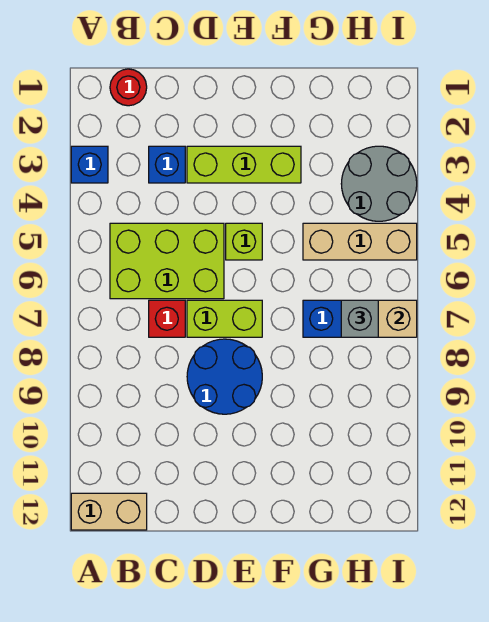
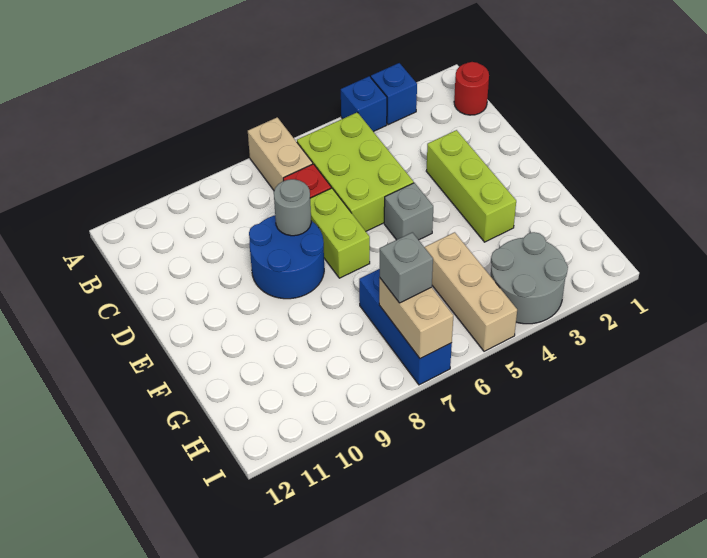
tan 1x2 brick [71,493,147,530] -> tan 1x2 brick moved to [248,117,313,190]
blue 1x1 brick [149,146,185,183] -> blue 1x1 brick moved to [341,76,387,132]
none -> grey 1x1 round brick [274,179,311,236]
lime 1x1 brick [226,223,262,260] -> grey 1x1 brick [384,183,433,240]

